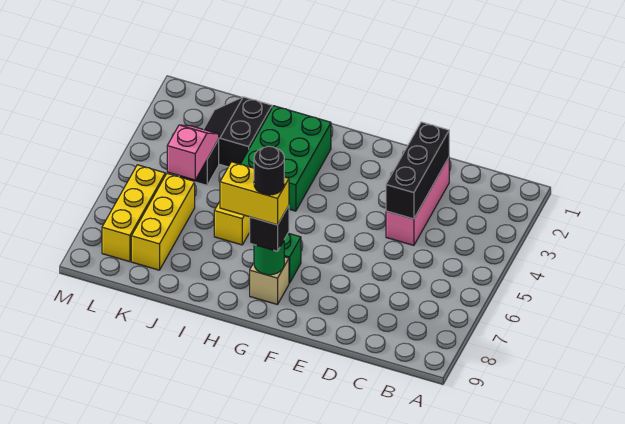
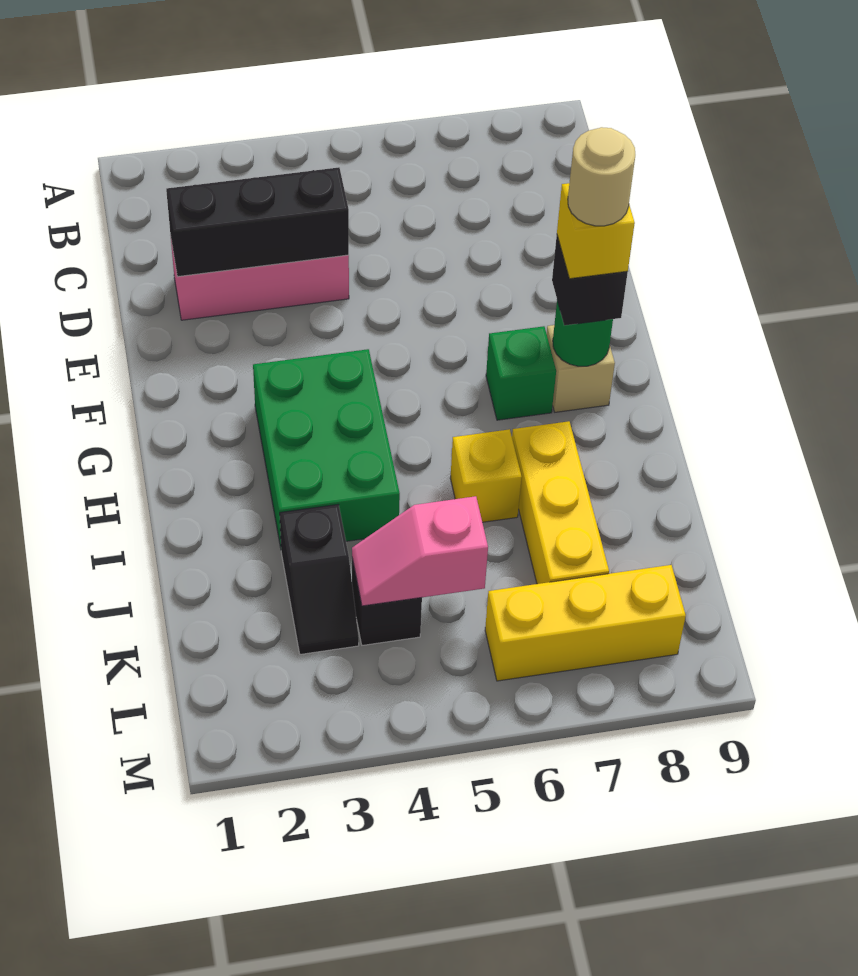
yellow 1x2 brick [220,162,289,225] -> yellow 1x1 brick [557,183,635,279]
black 1x1 round brick [254,146,284,195] -> tan 1x1 round brick [568,127,635,226]
green 2x3 brick [241,106,331,211] -> green 2x3 brick turned to [253,349,400,548]
black 2x2 slope [204,97,272,167] -> black 1x2 slope [280,505,359,654]
yellow 1x3 brick [131,174,195,270] -> yellow 1x3 brick turned to [512,421,609,584]

